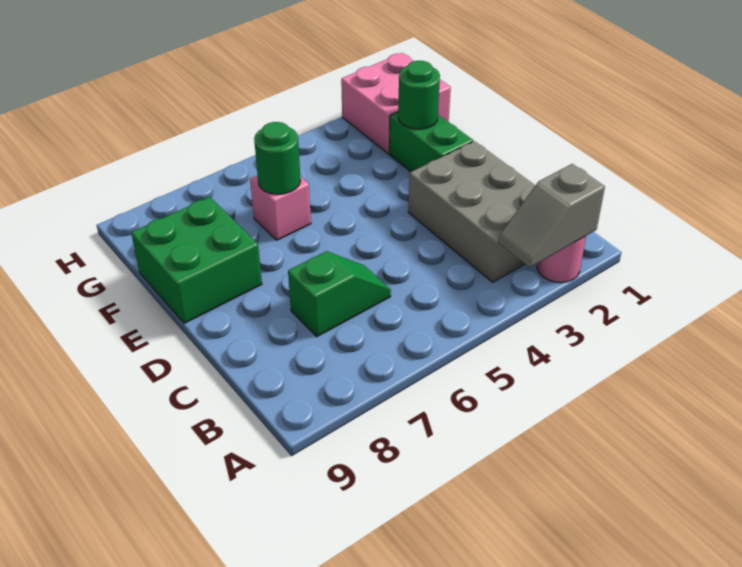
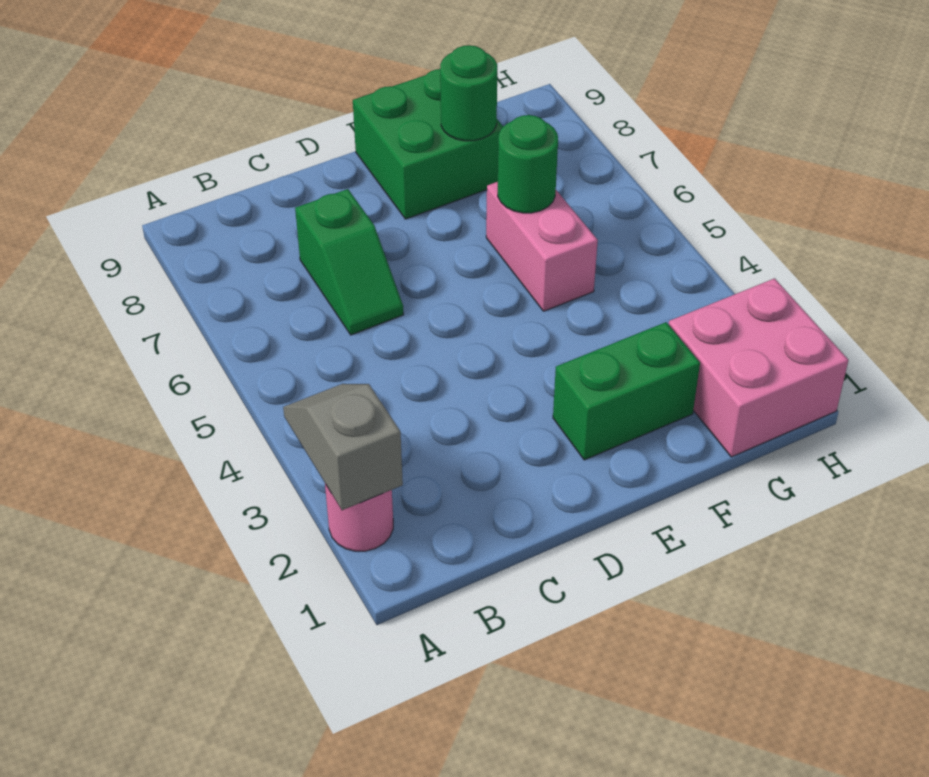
grey 2x3 brick [408,141,535,282] -> none
green 1x1 round brick [398,61,440,129] -> green 1x1 round brick moved to [440,45,497,141]
pink 1x1 brick [250,175,311,240] -> pink 1x2 brick [486,182,598,311]

